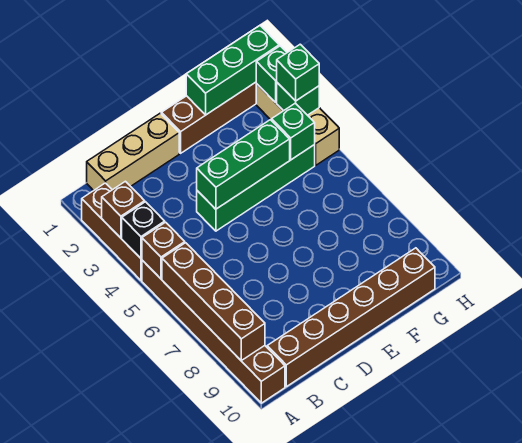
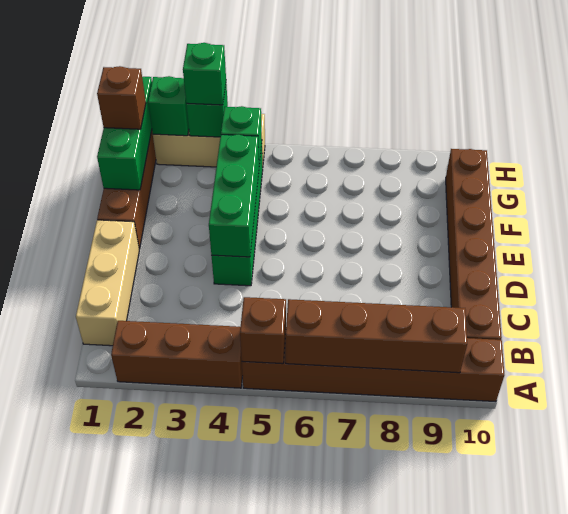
brown 1x1 brick [102,181,145,238] -> brown 1x1 brick moved to [97,66,146,129]
black 1x1 brick [122,202,165,258] -> none

